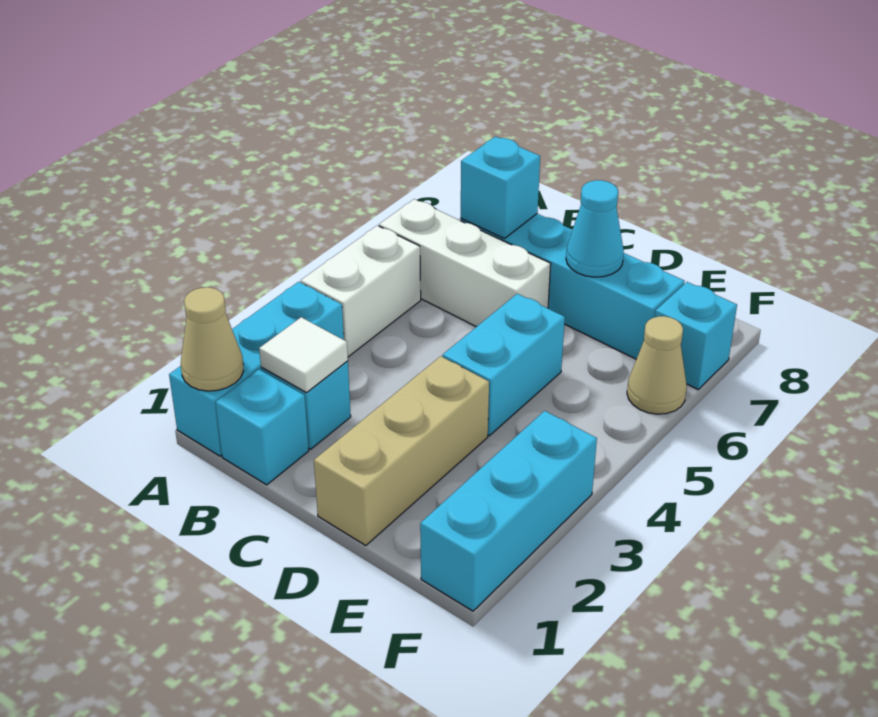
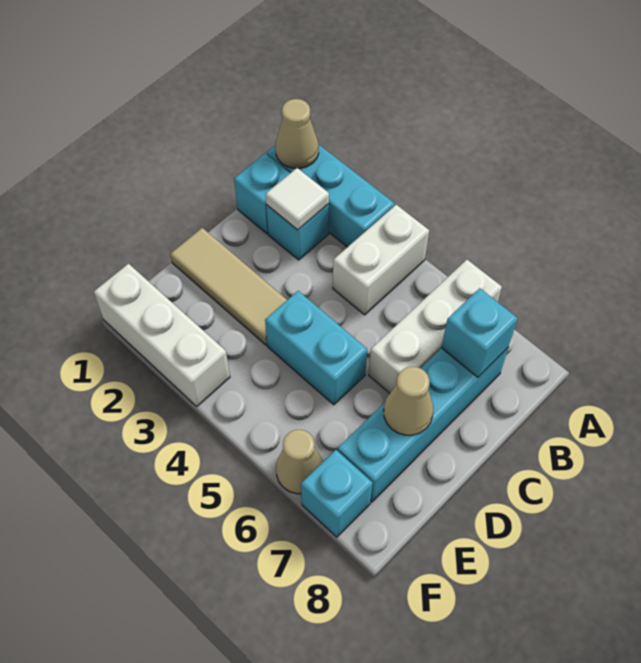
white 1x2 brick [301,225,421,357] -> white 1x2 brick turned to [333,205,429,315]
tan 1x3 brick [314,356,489,546] -> tan 1x3 tile [170,228,287,345]
cyan 1x1 cone [566,180,624,277] -> tan 1x1 cone [384,367,433,435]
cyan 1x3 brick [420,411,597,611] -> white 1x3 brick [94,264,230,406]

